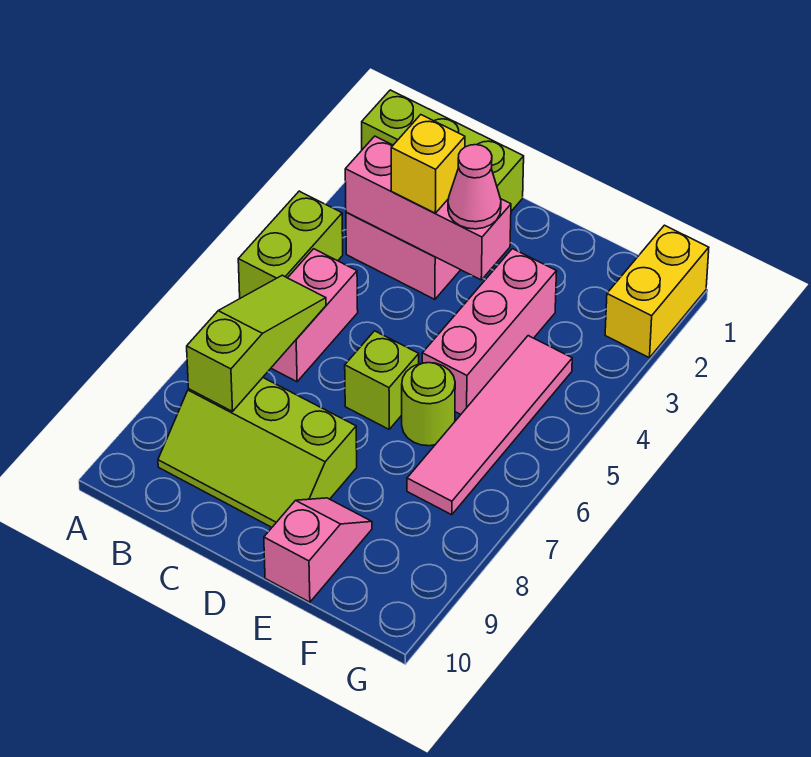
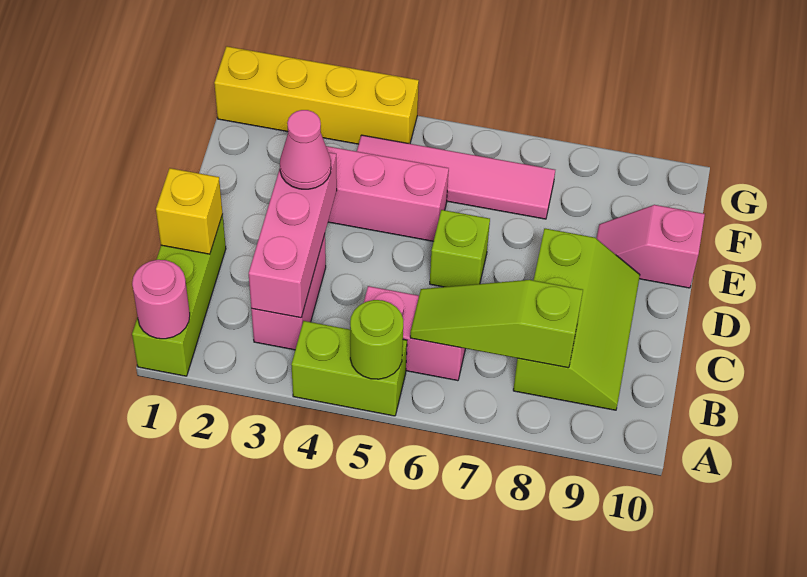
none -> pink 1x1 round brick [132,260,190,339]
yellow 1x1 brick [391,115,465,213] -> yellow 1x1 brick moved to [156,168,223,254]
lime 1x1 round brick [402,363,455,446] -> lime 1x1 round brick moved to [350,300,403,379]
yellow 1x2 brick [605,225,709,358] -> yellow 1x4 brick [214,46,419,144]

